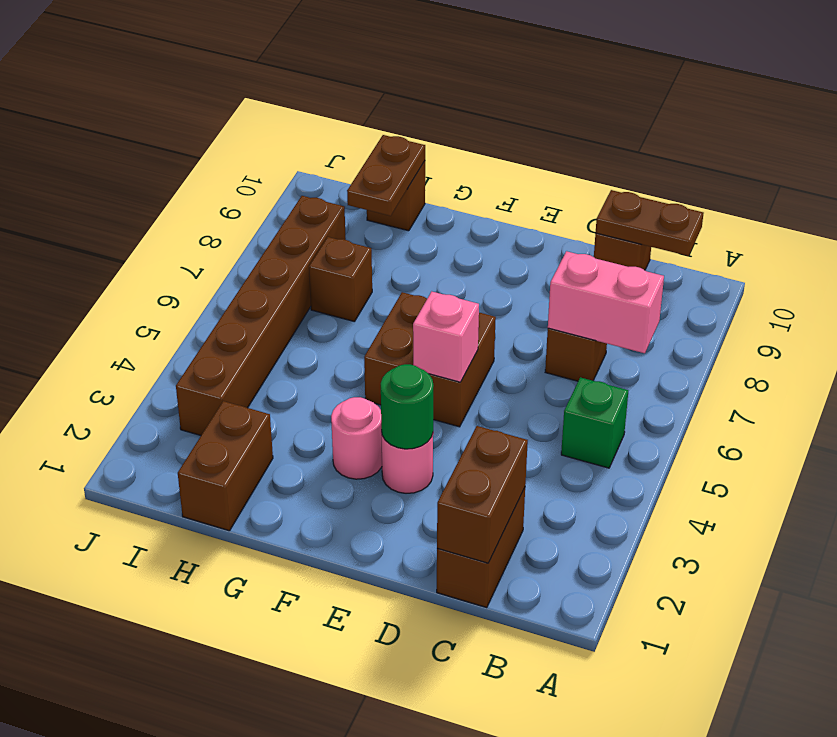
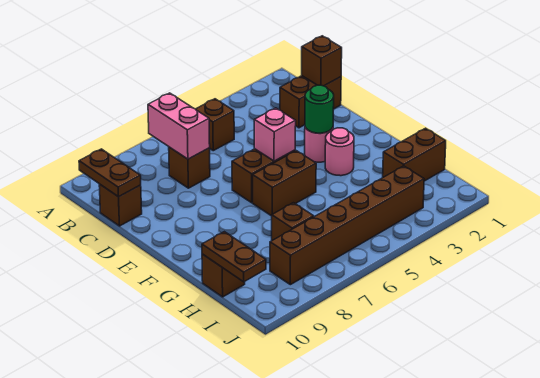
green 1x1 brick [561,377,628,468] -> brown 1x1 brick [196,99,234,151]
brown 1x2 brick [437,426,528,563] -> brown 1x1 brick [302,36,342,86]
brown 1x2 plate [347,135,425,216] -> brown 1x2 plate turned to [202,232,266,282]

